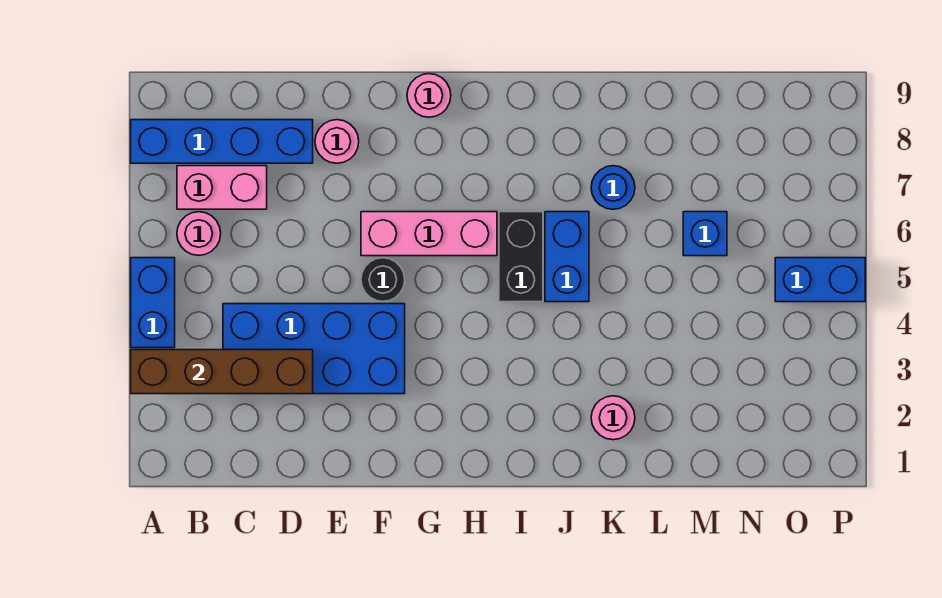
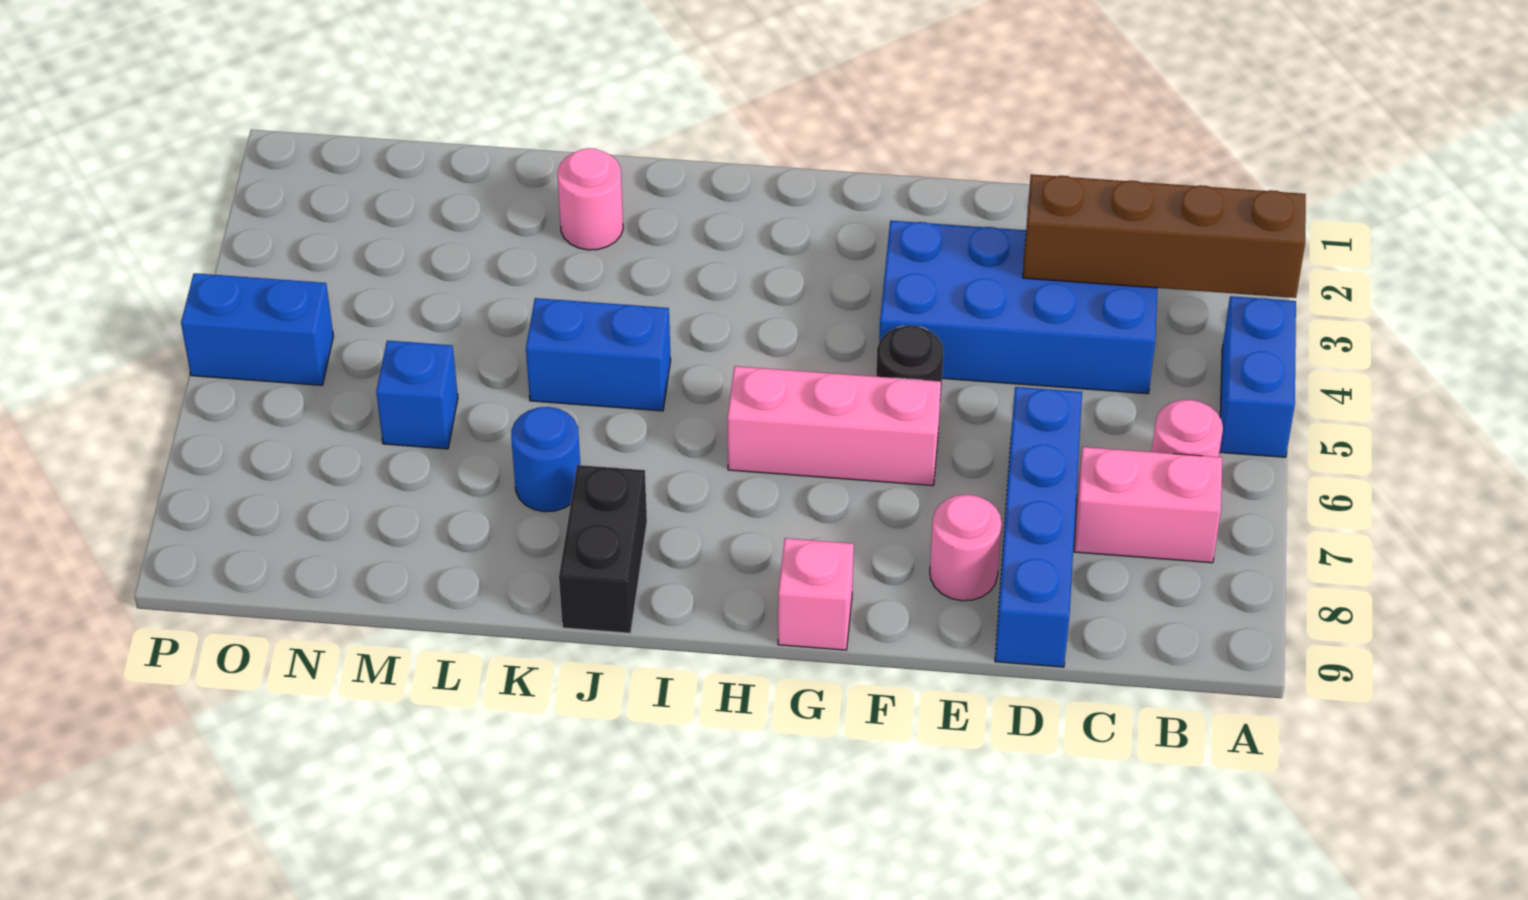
blue 1x4 brick [131,120,313,163] -> blue 1x4 brick turned to [995,387,1082,667]
pink 1x1 round brick [407,74,451,117] -> pink 1x1 brick [778,538,854,650]
black 1x2 brick [499,212,543,302] -> black 1x2 brick moved to [559,465,647,633]
blue 1x2 brick [545,212,589,302] -> blue 1x2 brick turned to [526,298,671,411]

